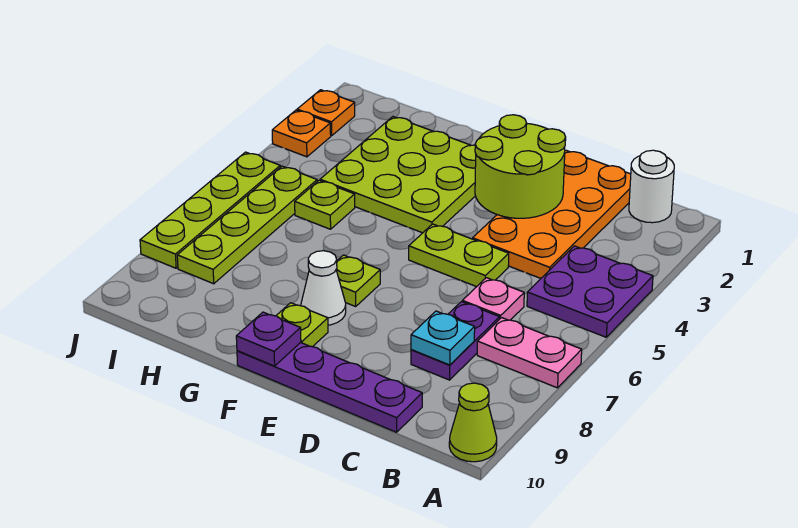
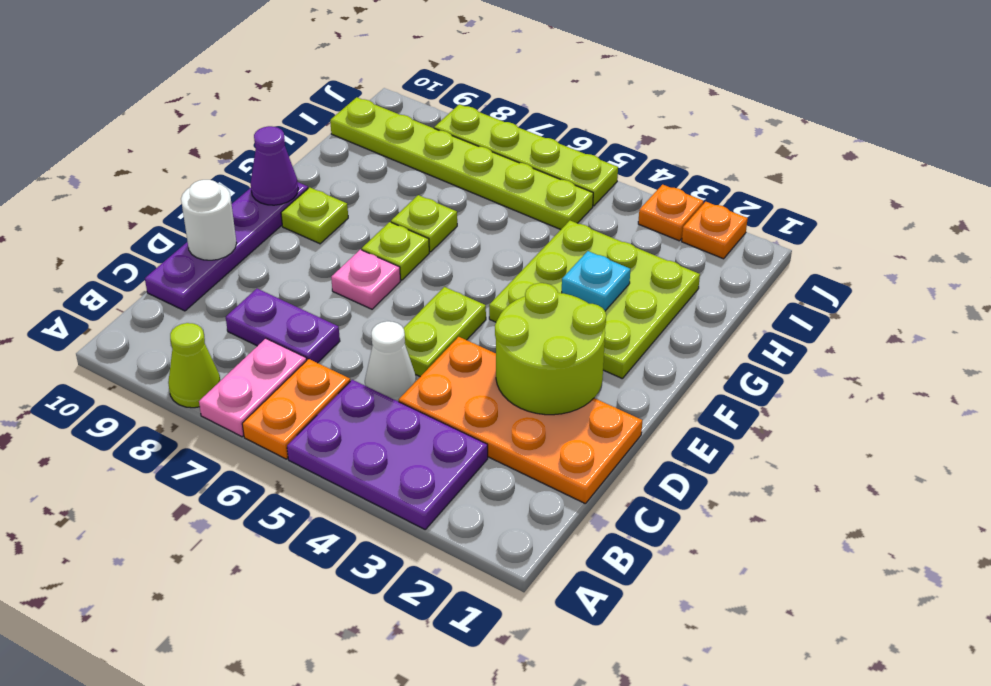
purple 2x2 plate [527,246,653,337] -> purple 2x3 plate [287,380,488,529]
none -> orange 1x2 plate [242,359,350,459]
lime 1x1 cone [449,383,497,462] -> lime 1x1 cone moved to [168,323,220,408]
white 1x1 round brick [629,150,674,223] -> white 1x1 round brick moved to [181,180,237,260]
pink 1x1 plate [462,278,524,320] -> pink 1x1 plate moved to [331,250,401,309]
cyan 1x1 plate [411,311,475,365] -> cyan 1x1 plate moved to [562,251,630,311]
white 1x1 cone [301,251,346,325] -> white 1x1 cone moved to [365,321,416,402]
purple 1x1 plate [236,312,301,366] -> purple 1x1 cone [251,126,298,205]
lime 1x1 plate [295,180,355,229] -> lime 1x1 plate moved to [391,195,457,252]
lime 1x4 plate [177,166,317,284] -> lime 1x6 plate [330,97,593,230]

